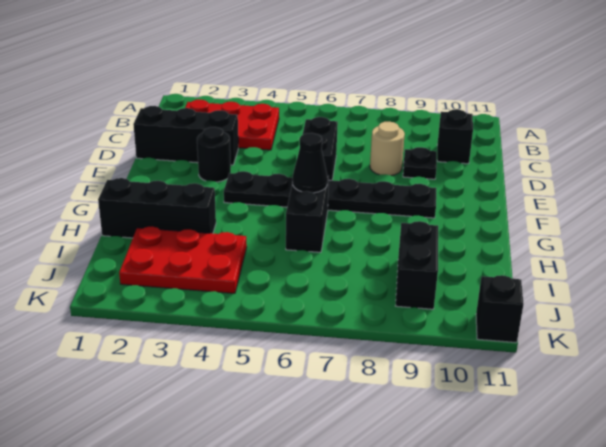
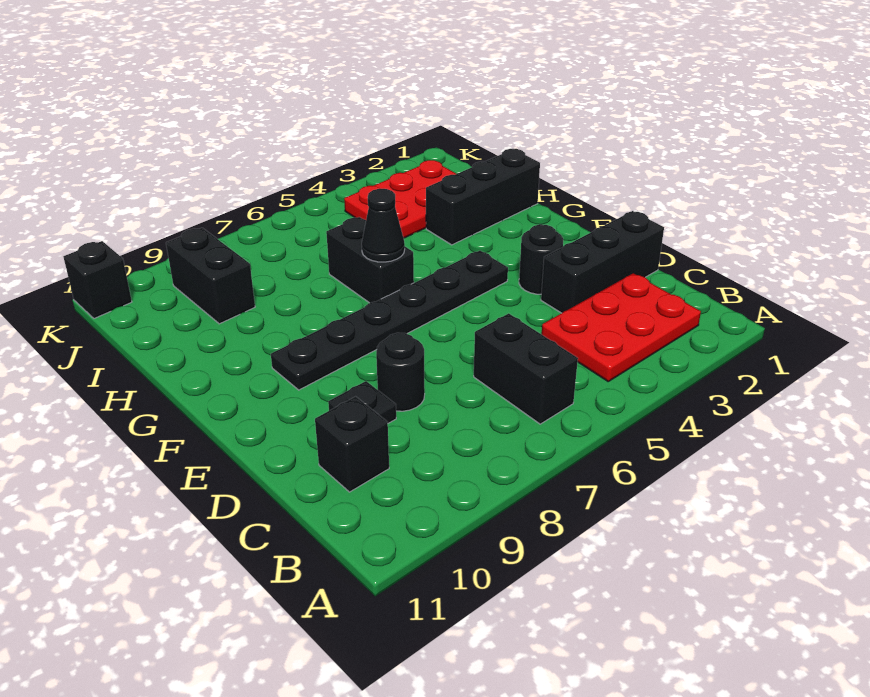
black 1x2 brick [303,117,338,180] -> black 1x2 brick moved to [474,313,578,424]
tan 1x1 round brick [370,122,405,176] -> black 1x1 round brick [376,333,425,411]

